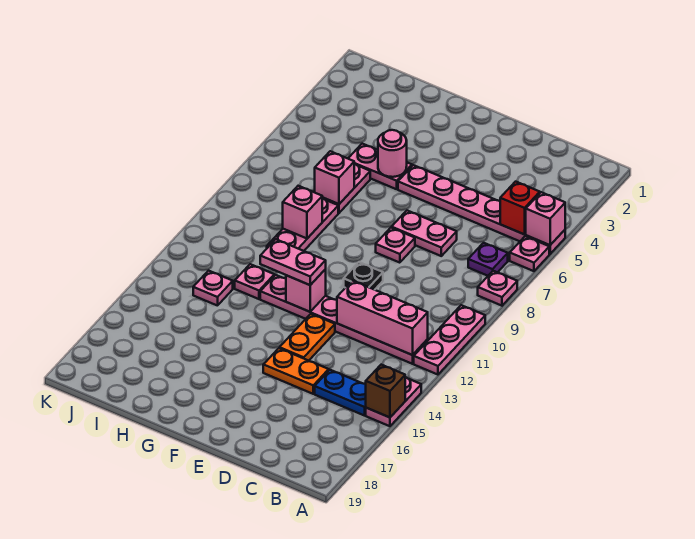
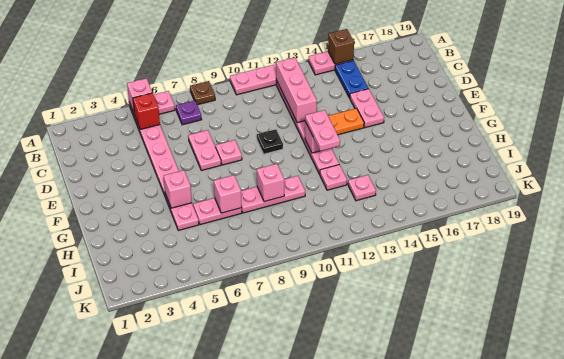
pink 1x1 plate [478,271,517,306] -> brown 1x1 plate [190,81,215,105]
orange 1x2 plate [263,348,329,394] -> pink 1x2 plate [350,89,384,128]
pink 1x1 round brick [378,130,407,177] -> pink 1x1 brick [164,170,192,208]

